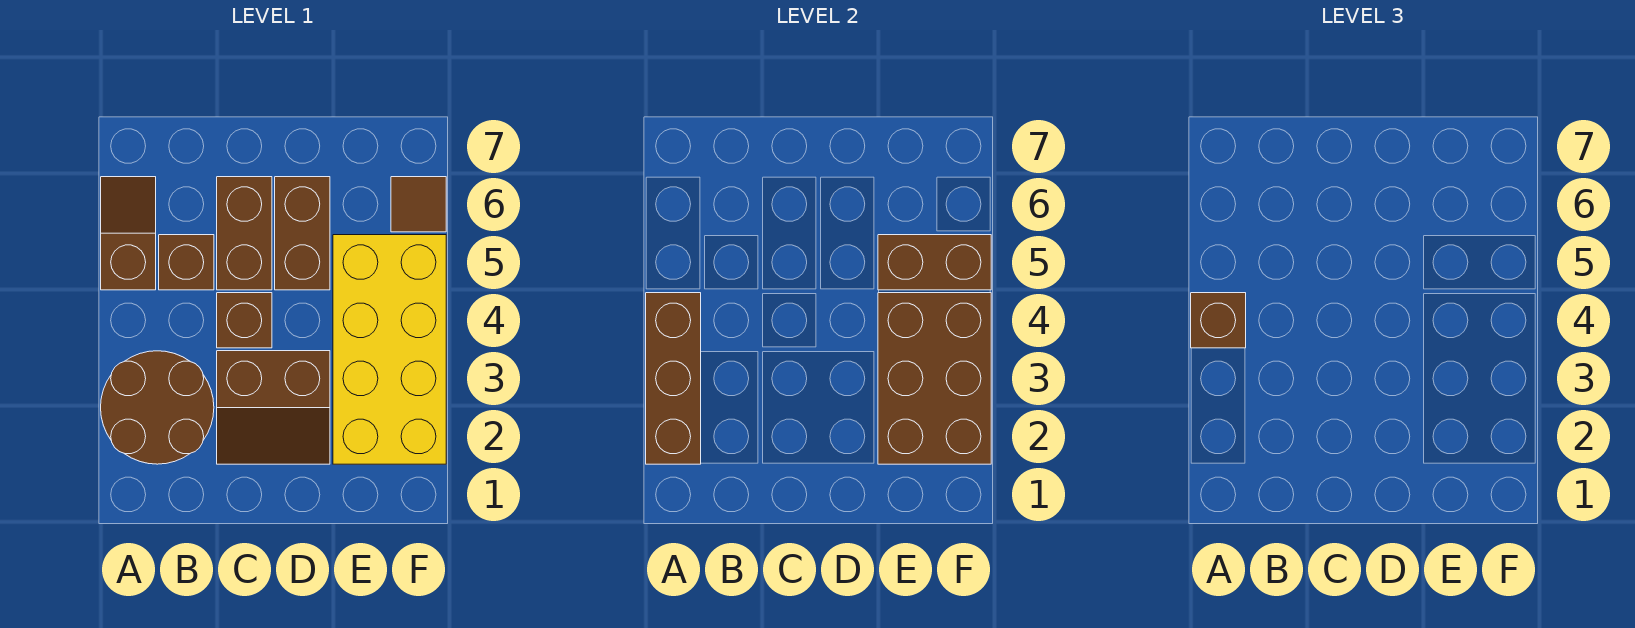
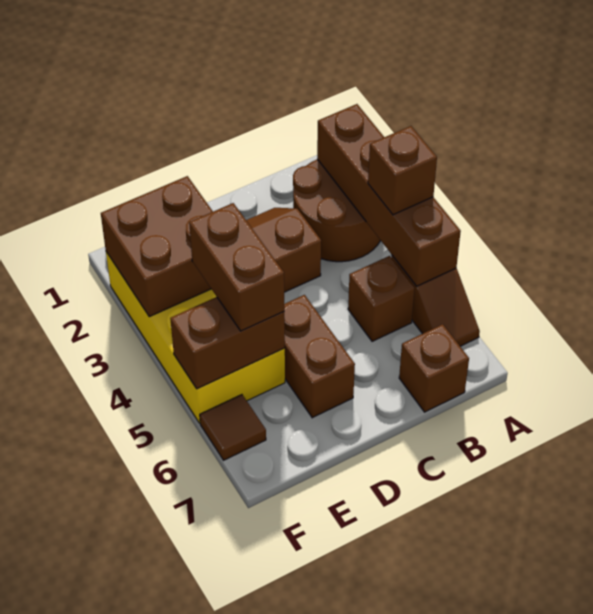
brown 1x3 brick [646,293,701,464] -> brown 1x4 brick [317,104,461,286]
brown 1x1 brick [217,293,272,348] -> brown 1x1 brick moved to [399,324,469,412]
brown 1x2 brick [217,177,272,290] -> brown 1x2 brick moved to [189,203,284,331]
brown 2x3 brick [878,293,991,464] -> brown 2x2 brick [101,176,213,317]

